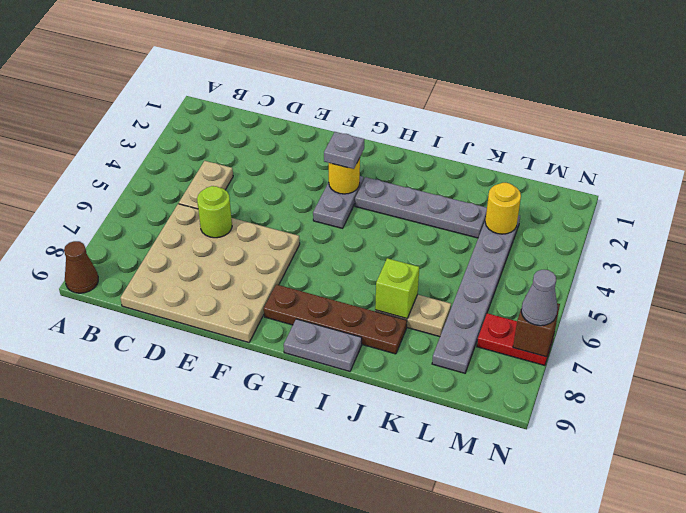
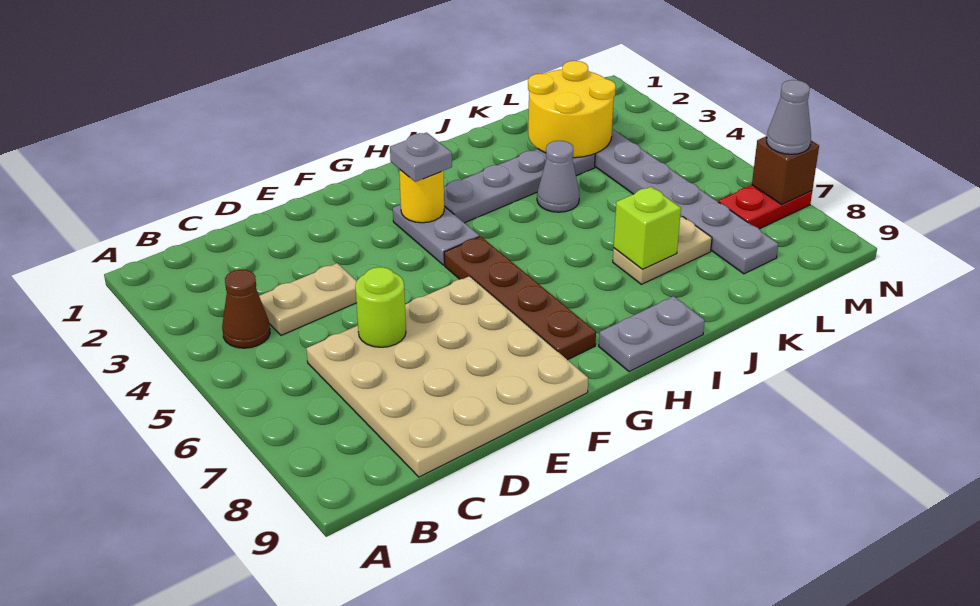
brown 1x1 cone [64,241,98,293] -> brown 1x1 cone moved to [222,270,270,348]
tan 1x2 plate [179,161,233,209] -> tan 1x2 plate turned to [259,263,357,335]
brown 1x4 plate [264,284,407,354] -> brown 1x4 plate turned to [444,236,596,360]
none -> grey 1x1 cone [537,141,579,212]
yellow 1x1 round brick [485,183,521,234] -> yellow 2x2 round brick [528,61,616,158]

